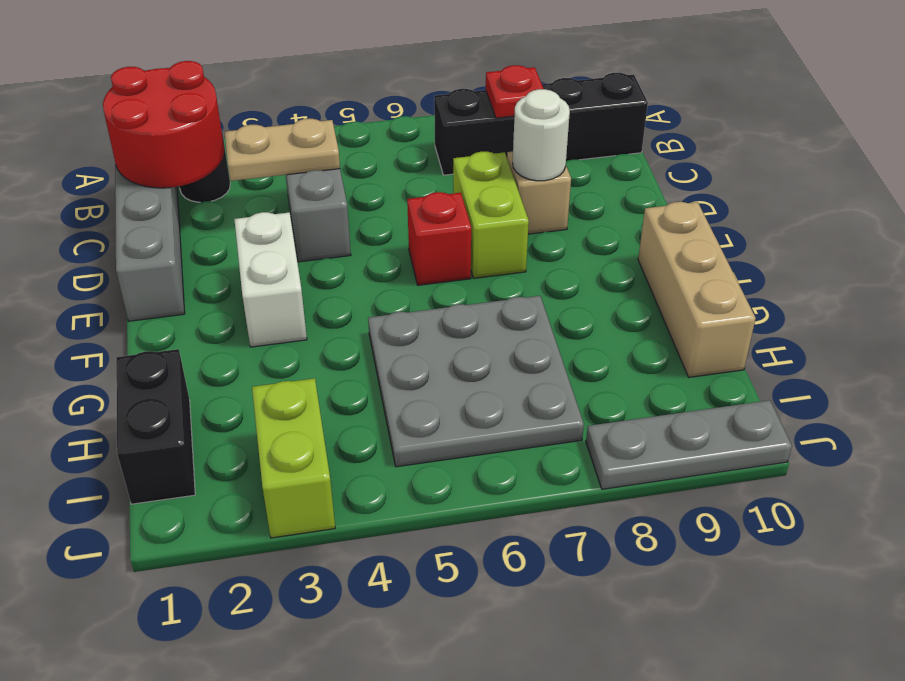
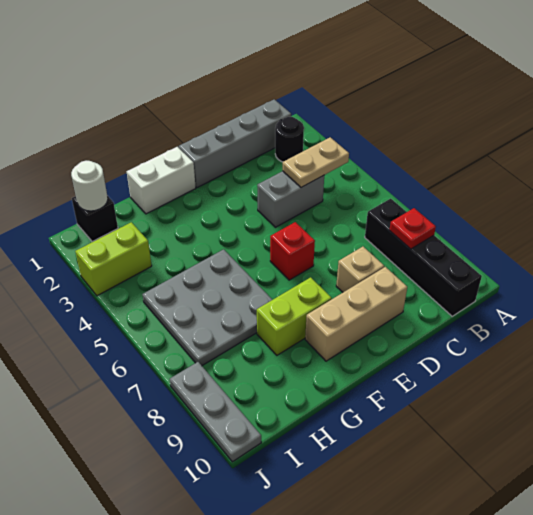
red 2x2 round brick [103,61,224,188] -> none
tan 1x2 plate [224,119,340,181] -> tan 1x2 plate turned to [283,137,349,187]
lime 1x2 brick [453,152,529,278] -> lime 1x2 brick moved to [257,277,332,355]
white 1x1 round brick [513,89,570,181] -> white 1x1 round brick moved to [71,161,108,211]
white 1x2 brick [234,212,307,347] -> white 1x2 brick moved to [127,147,196,214]
tan 1x3 brick [638,202,756,377] -> tan 1x3 brick moved to [305,267,407,361]
black 1x2 brick [116,349,195,504] -> black 1x1 brick [72,196,118,242]

